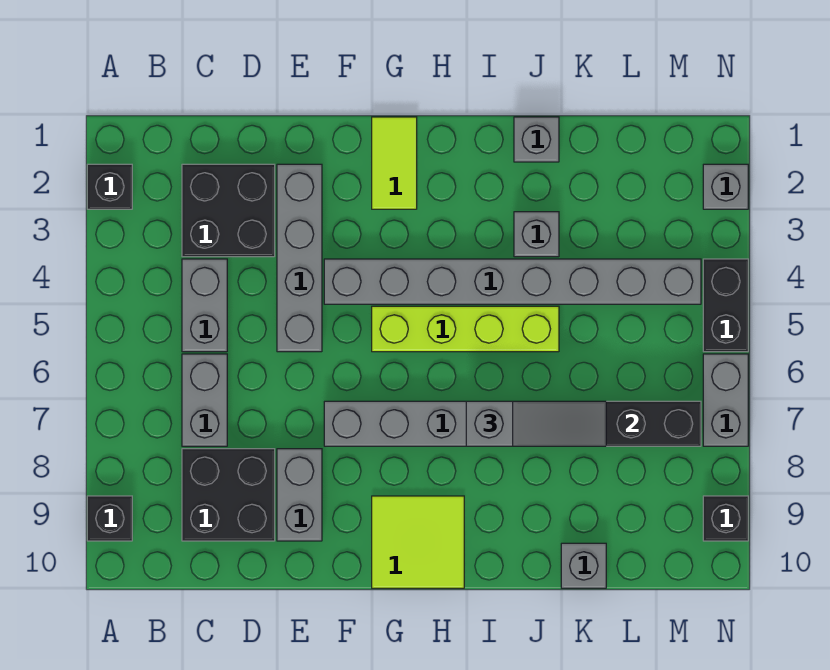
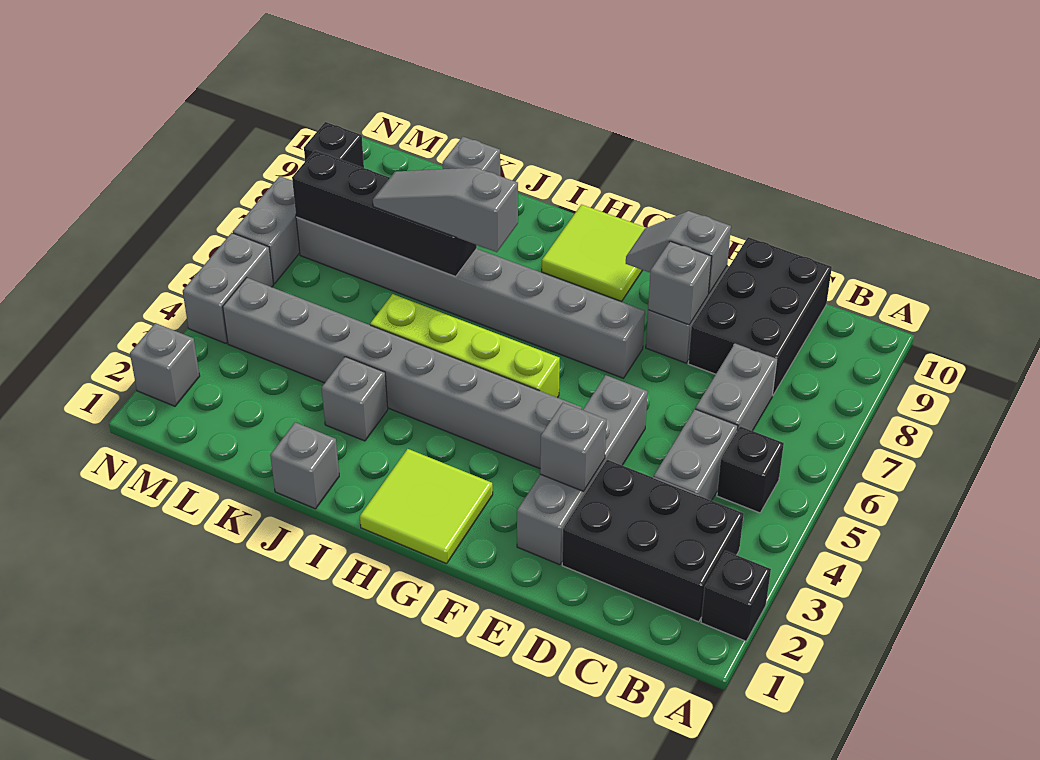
black 1x1 brick [87,496,132,541] -> black 1x1 brick moved to [717,426,784,513]
black 2x2 brick [182,164,275,257] -> black 2x3 brick [562,460,744,622]
black 2x2 brick [182,449,275,541] -> black 2x3 brick [688,237,832,396]
none -> grey 1x1 brick [540,403,606,491]
none -> grey 1x1 brick [648,241,712,325]
none -> grey 1x2 slope [626,211,731,294]
lime 1x2 tile [372,117,417,209] -> lime 2x2 tile [360,449,493,564]
black 1x2 brick [703,259,748,352] -> grey 1x2 brick [183,233,274,343]

